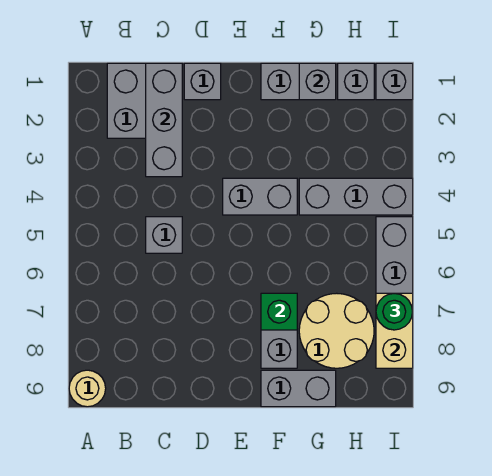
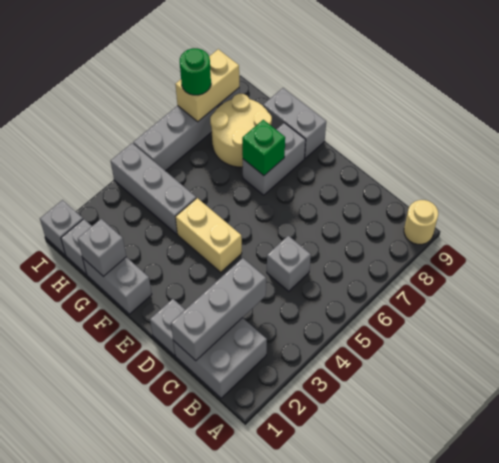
grey 1x2 brick [223,178,297,215] -> tan 1x2 brick [176,198,242,272]

